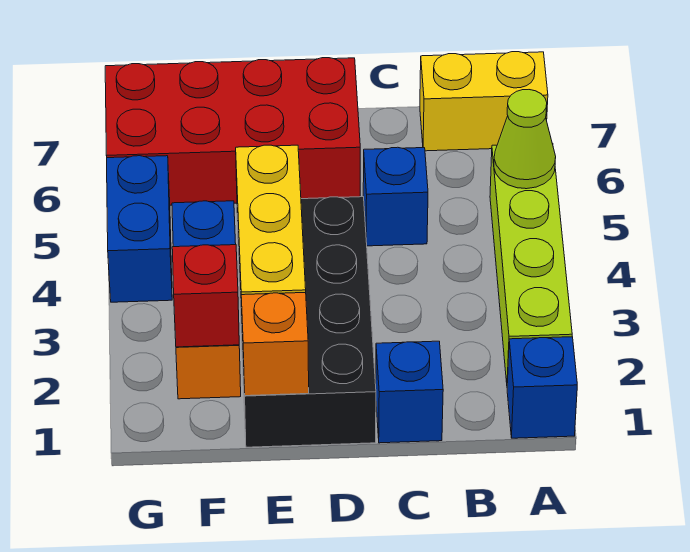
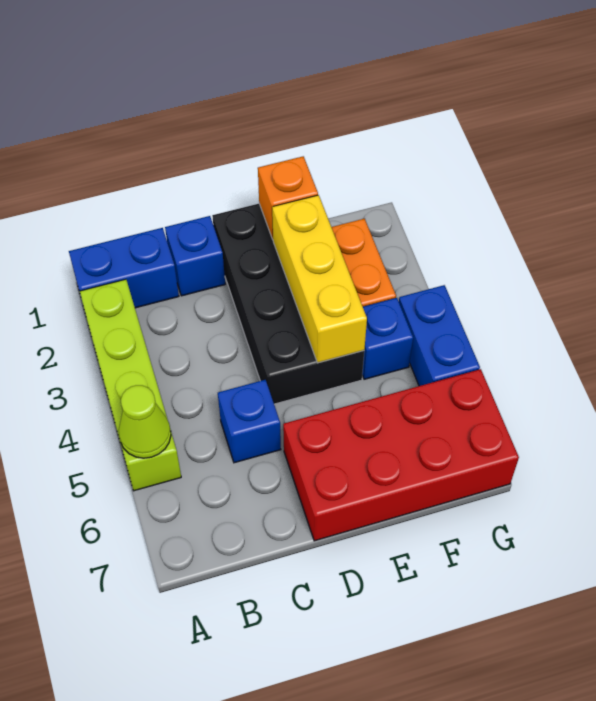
blue 1x1 brick [507,337,577,438] -> blue 1x2 brick [69,228,179,308]
yellow 1x2 brick [420,52,548,151] -> none
red 1x1 brick [172,245,239,347] -> none

